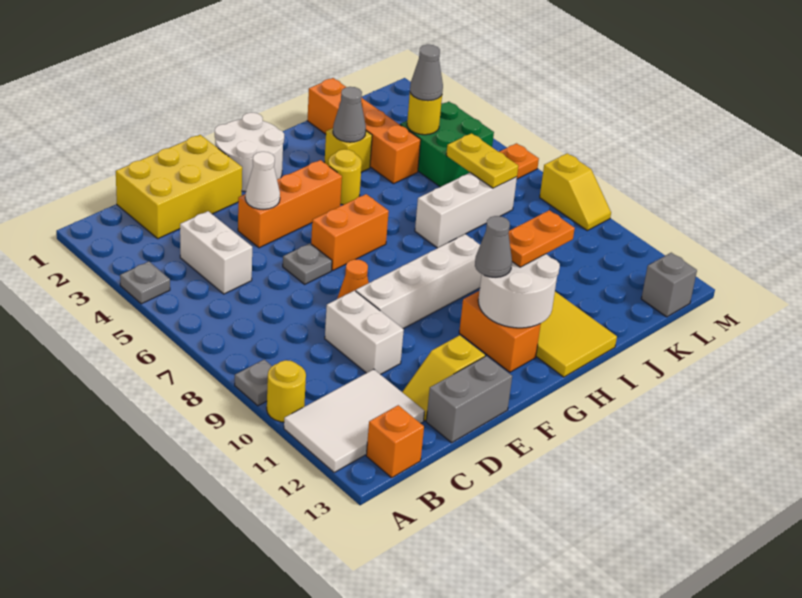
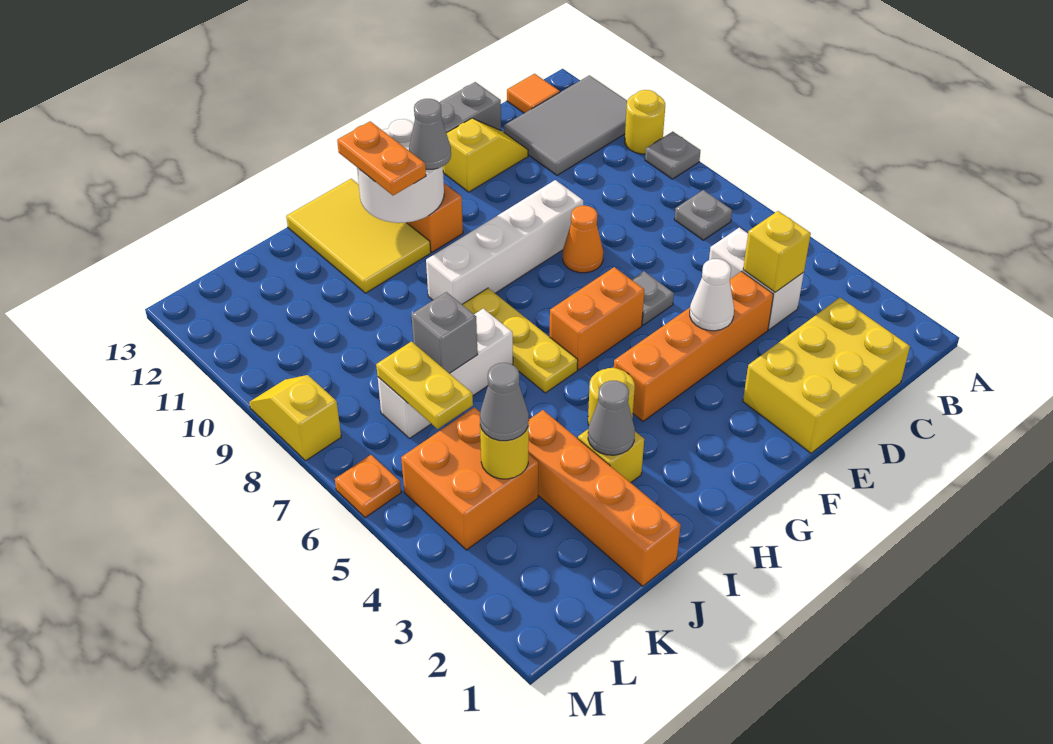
grey 1x1 plate [120,261,170,304] -> grey 1x1 plate moved to [674,190,732,240]
white 2x3 tile [284,369,425,472] -> grey 2x3 tile [504,75,627,175]
orange 1x1 brick [366,405,424,478] -> orange 1x1 tile [507,74,560,113]
none -> yellow 1x1 brick [743,211,811,292]
white 1x2 brick [325,291,404,375] -> none
orange 1x3 brick [238,160,342,248] -> orange 1x4 brick [614,271,774,421]
white 2x2 round brick [215,113,284,192] -> none
none -> yellow 1x3 plate [462,288,578,393]
orange 1x2 plate [509,210,575,267] -> orange 1x2 plate turned to [337,121,426,195]
green 2x2 brick [400,102,494,187] -> orange 2x2 brick [401,407,538,550]
grey 1x1 brick [641,253,697,317] -> grey 1x1 brick moved to [411,292,478,373]

